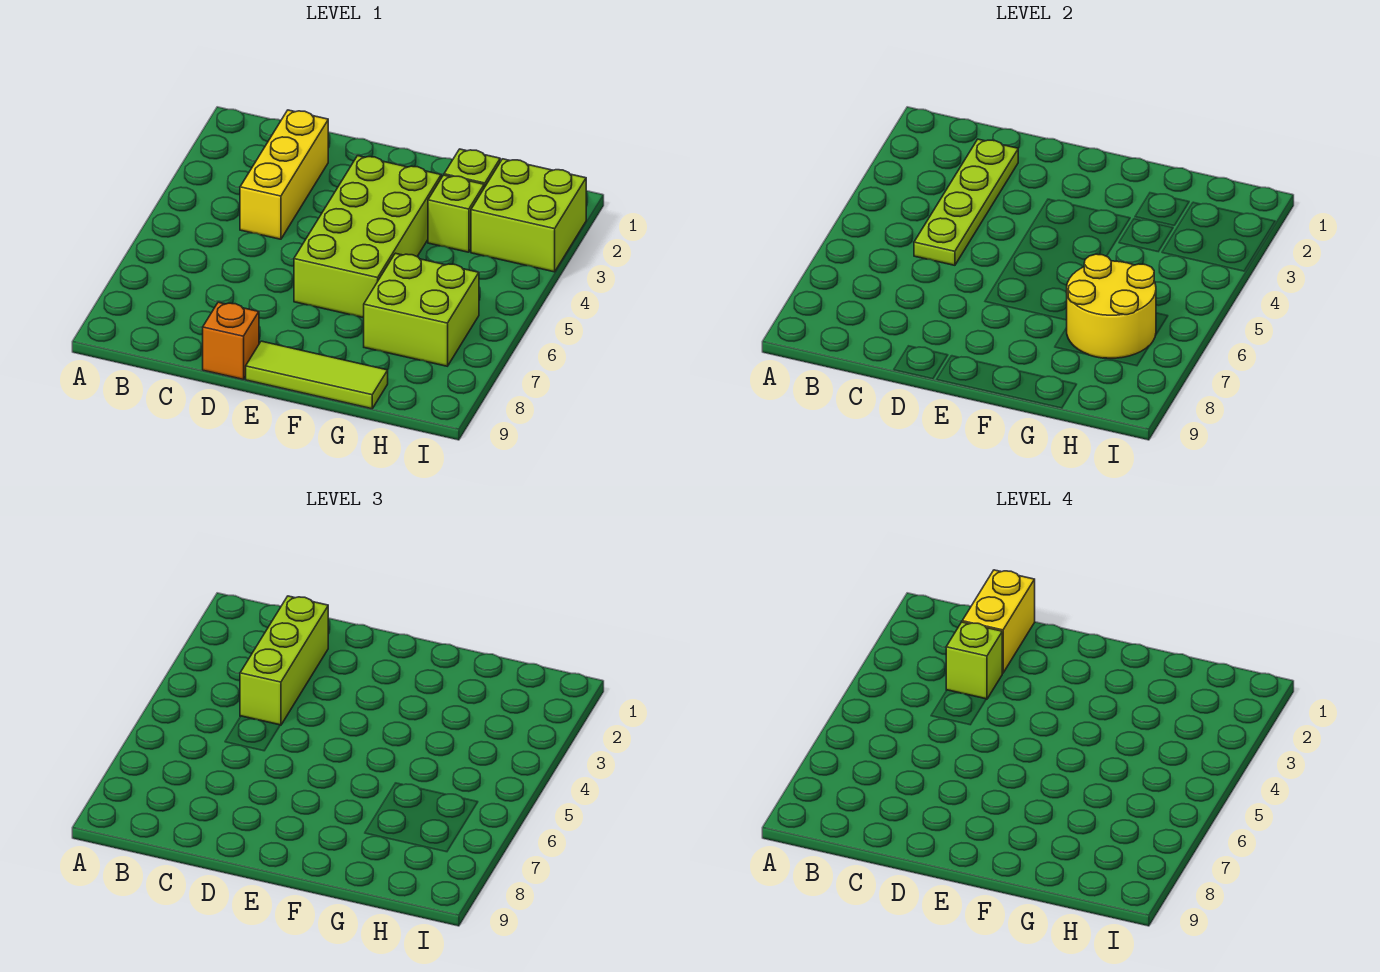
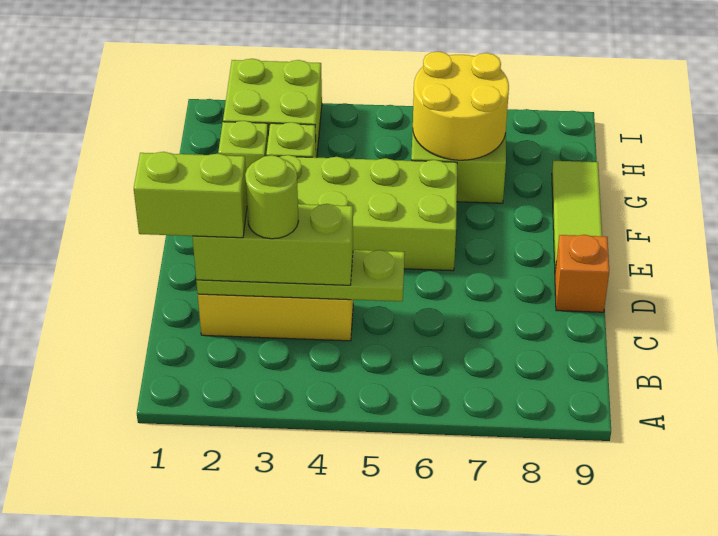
yellow 1x2 brick [962,570,1035,673] -> lime 1x2 brick [134,152,247,238]
lime 1x1 brick [946,622,1002,699] -> lime 1x1 round brick [245,155,298,239]

